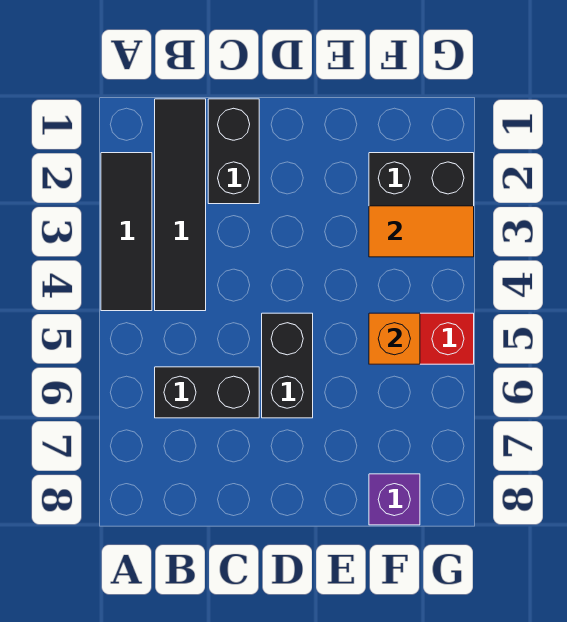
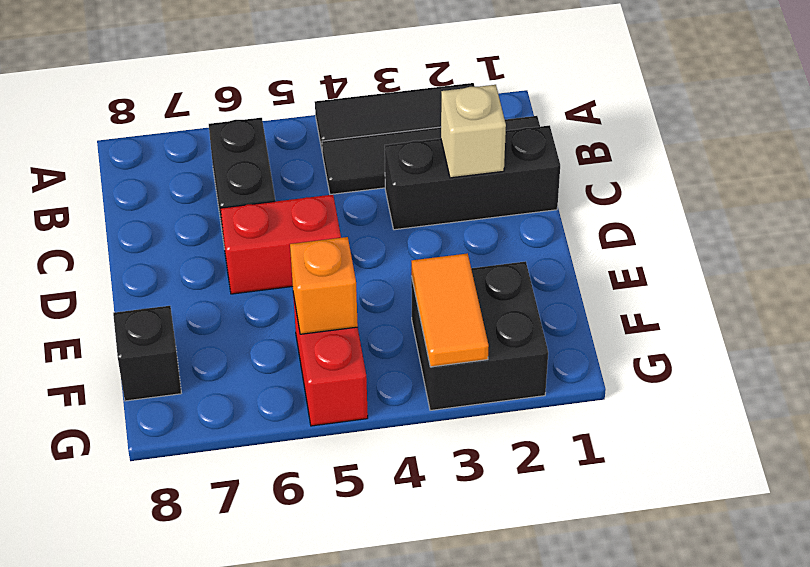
black 1x2 brick [208,99,259,204] -> black 1x3 brick [385,125,560,230]
none -> tan 1x1 brick [441,85,506,178]
black 1x2 brick [262,313,313,418] -> red 1x2 brick [221,195,341,294]
purple 1x1 brick [369,474,420,525] -> black 1x1 brick [113,306,181,401]

